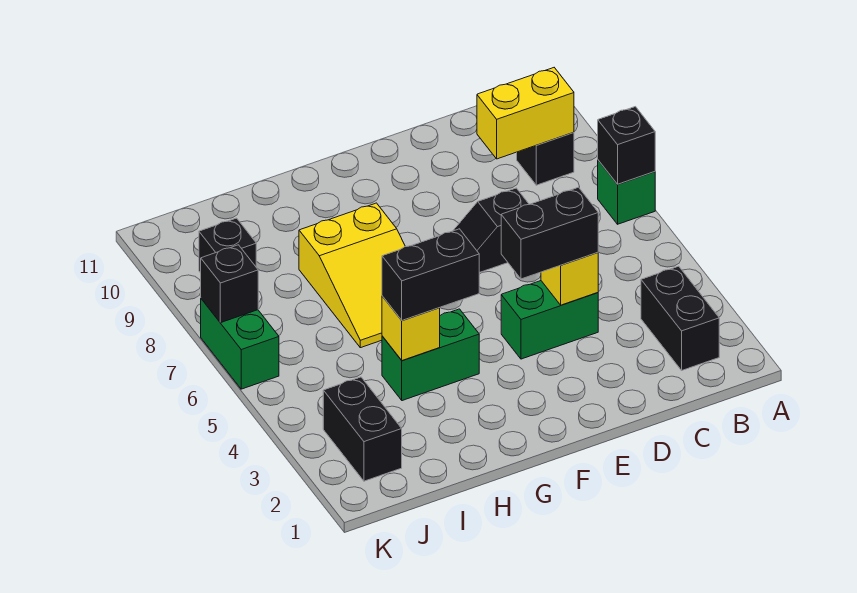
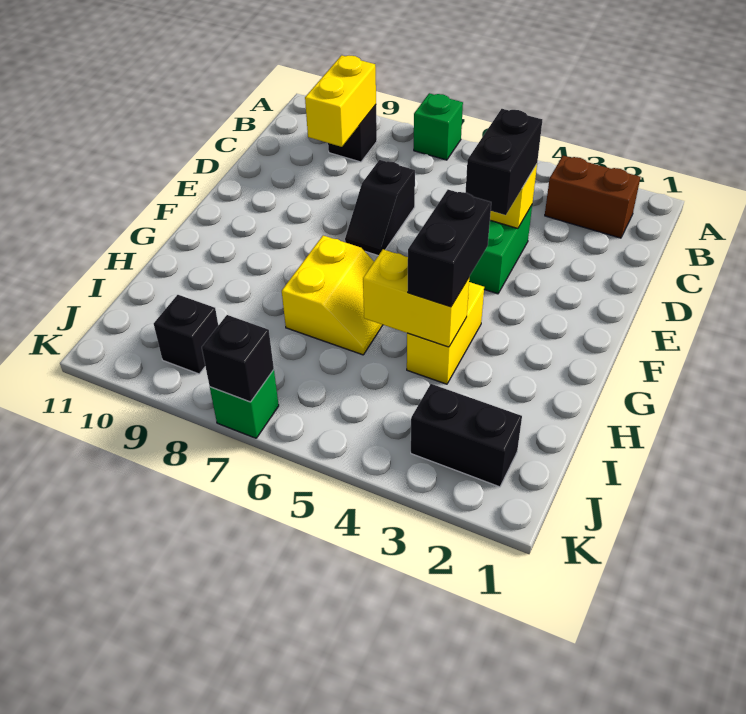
black 1x1 brick [598,107,655,184] -> none
black 1x2 brick [641,266,719,370] -> brown 1x2 brick [545,156,640,238]
green 1x2 brick [382,309,479,401] -> yellow 1x2 brick [407,282,484,384]
yellow 2x3 slope [299,203,405,348] -> yellow 2x2 slope [282,236,383,355]
yellow 1x1 brick [382,296,440,360] -> yellow 1x2 brick [363,249,469,347]
green 1x2 brick [201,299,279,389] -> green 1x1 brick [210,370,279,438]

